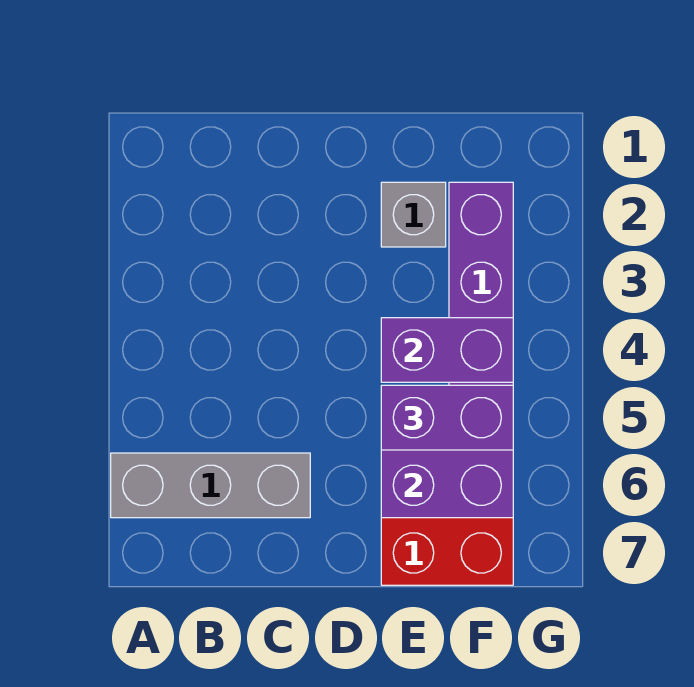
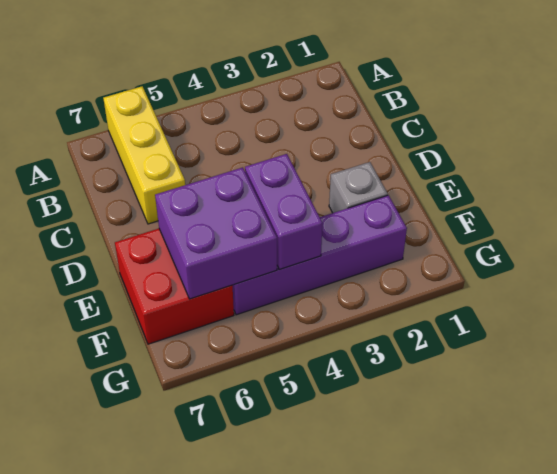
grey 1x3 brick [111,453,310,518] -> yellow 1x3 brick [103,86,185,224]
purple 1x2 brick [381,385,513,450] -> none

